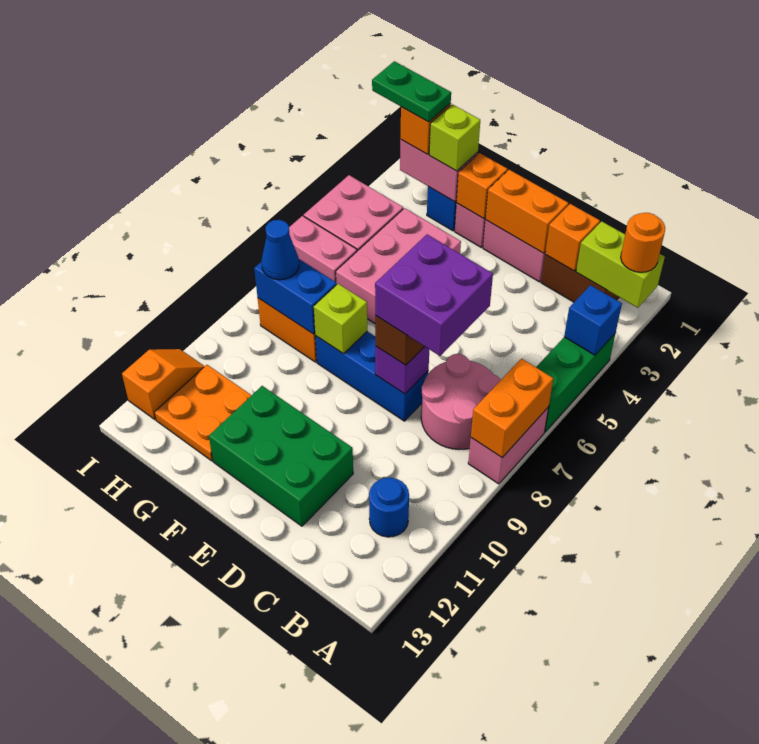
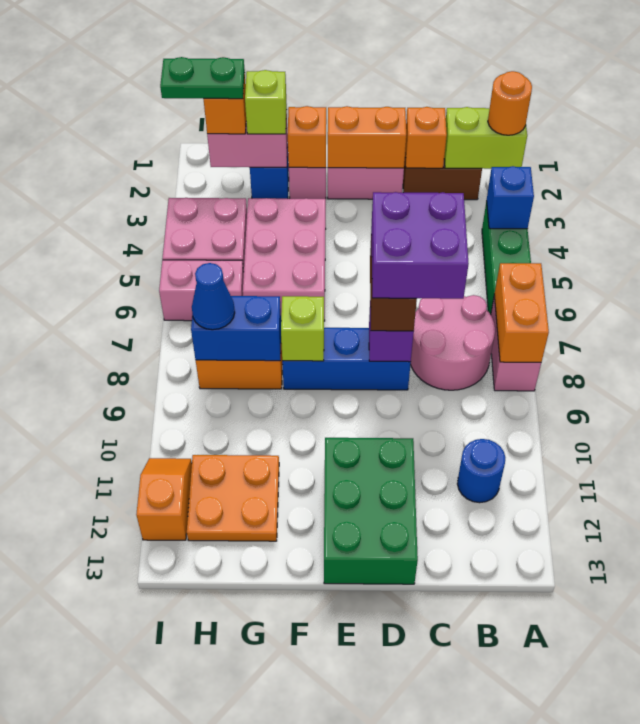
green 2x3 brick [209,386,353,526] -> green 2x3 brick turned to [324,438,418,584]

